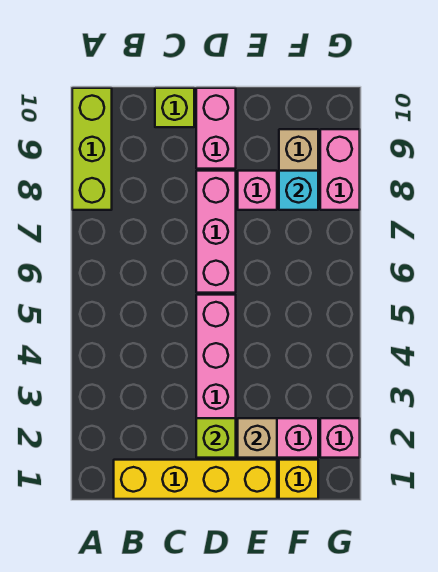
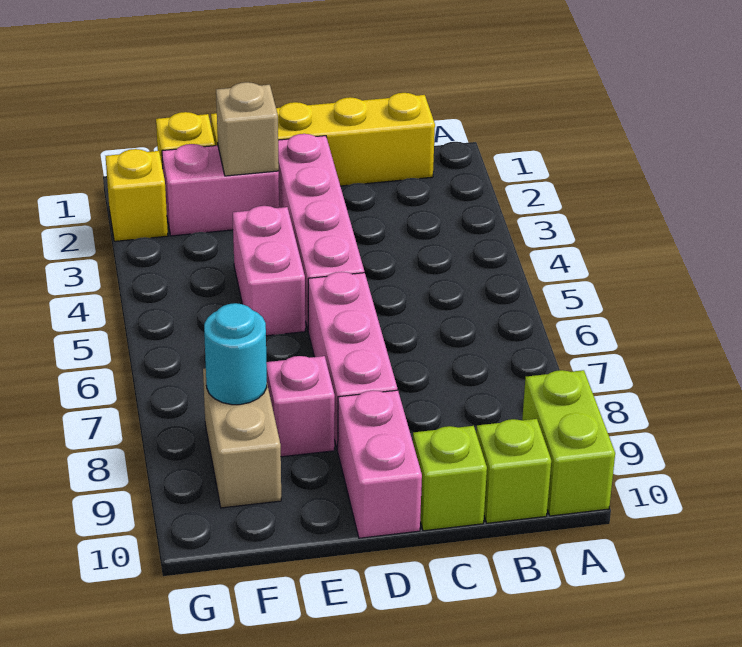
lime 1x3 brick [72,88,112,210] -> lime 1x2 brick [522,370,615,516]
lime 1x1 brick [196,418,236,458] -> lime 1x1 brick moved to [476,419,551,523]
cyan 1x1 brick [279,171,318,210] -> cyan 1x1 round brick [204,303,267,405]
pink 1x1 brick [320,418,360,458] -> yellow 1x1 brick [106,149,168,241]
pink 1x2 brick [320,129,360,210] -> pink 1x2 brick moved to [233,206,305,336]

